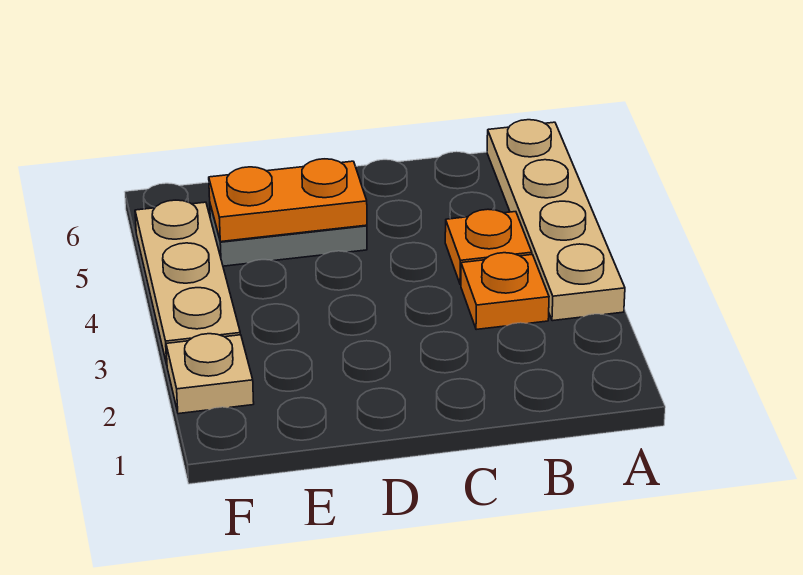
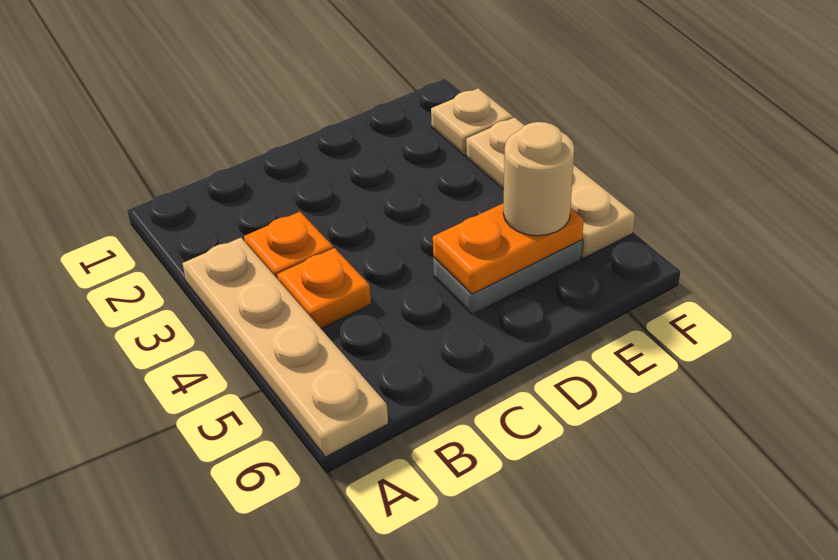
none -> tan 1x1 round brick [503,122,574,236]

